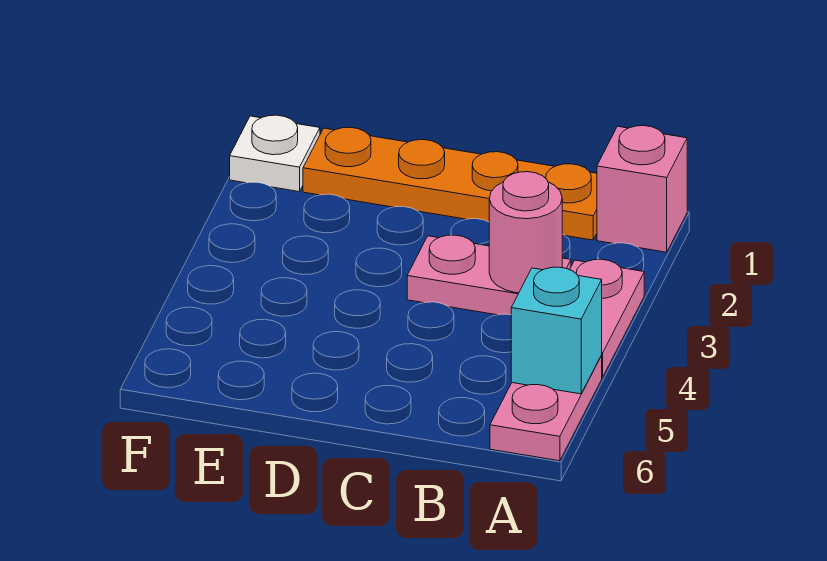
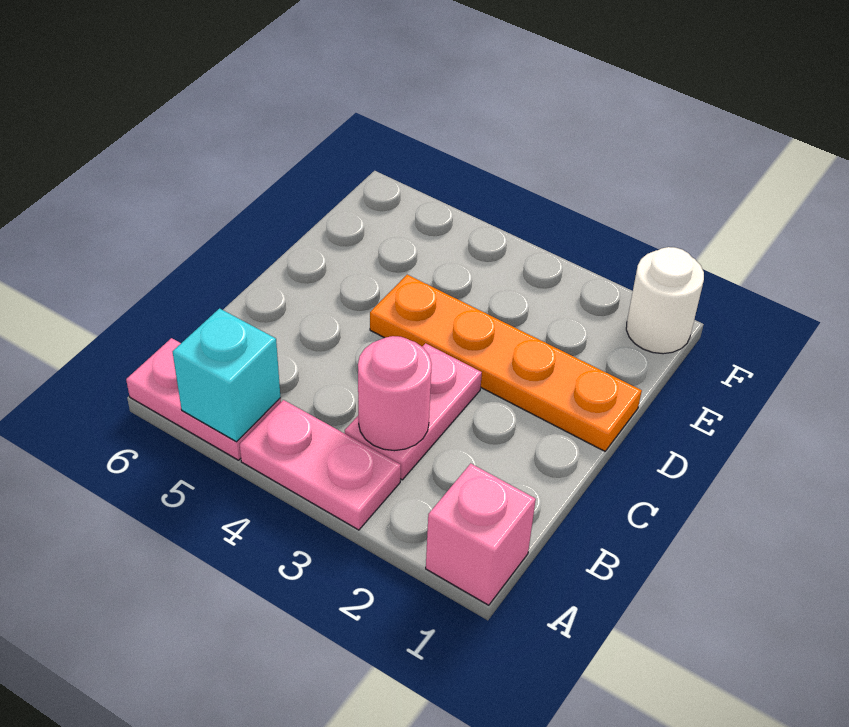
orange 1x4 plate [303,127,597,240] -> orange 1x4 plate turned to [370,275,642,451]
white 1x1 plate [230,115,320,192] -> white 1x1 round brick [626,247,704,354]

